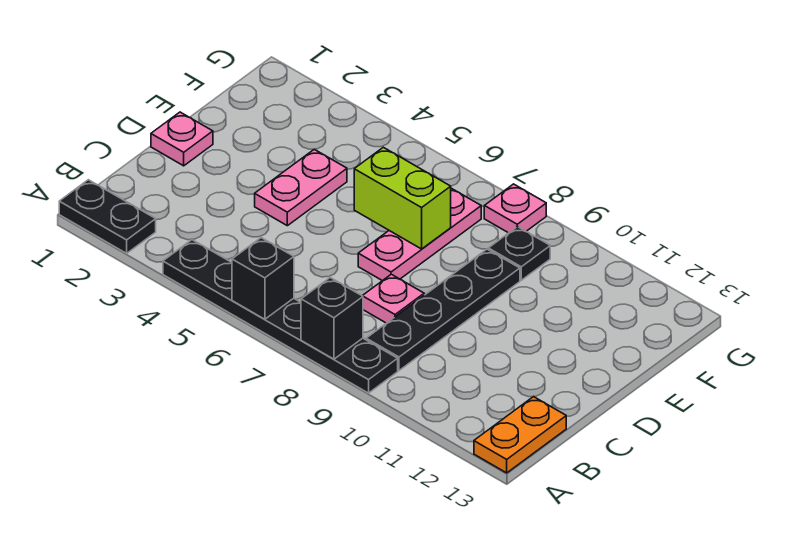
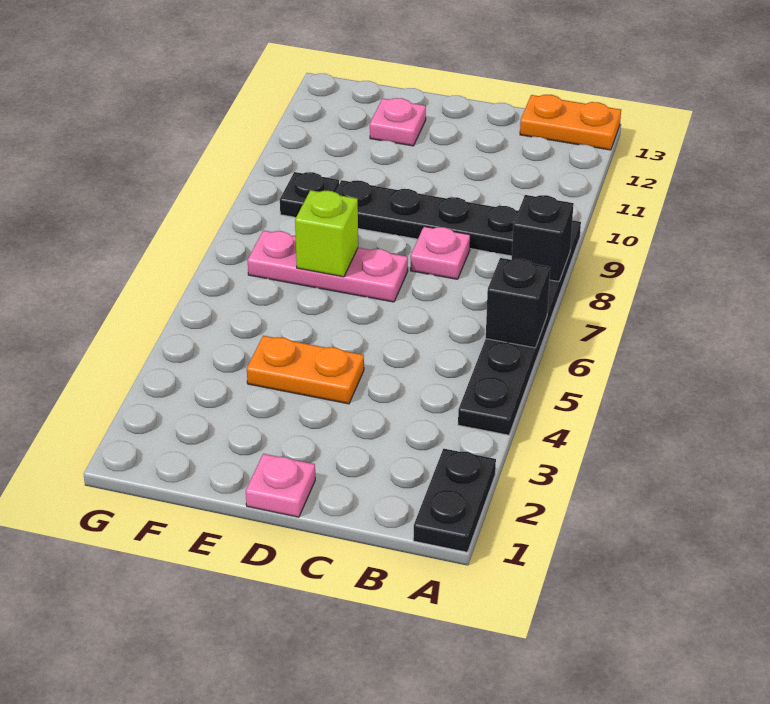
pink 1x2 plate [255,149,347,226] -> orange 1x2 plate [247,336,364,404]
lime 1x2 brick [354,147,451,249] -> lime 1x1 brick [295,190,358,277]
pink 1x1 plate [484,184,546,233] -> pink 1x1 plate moved to [370,98,426,146]

